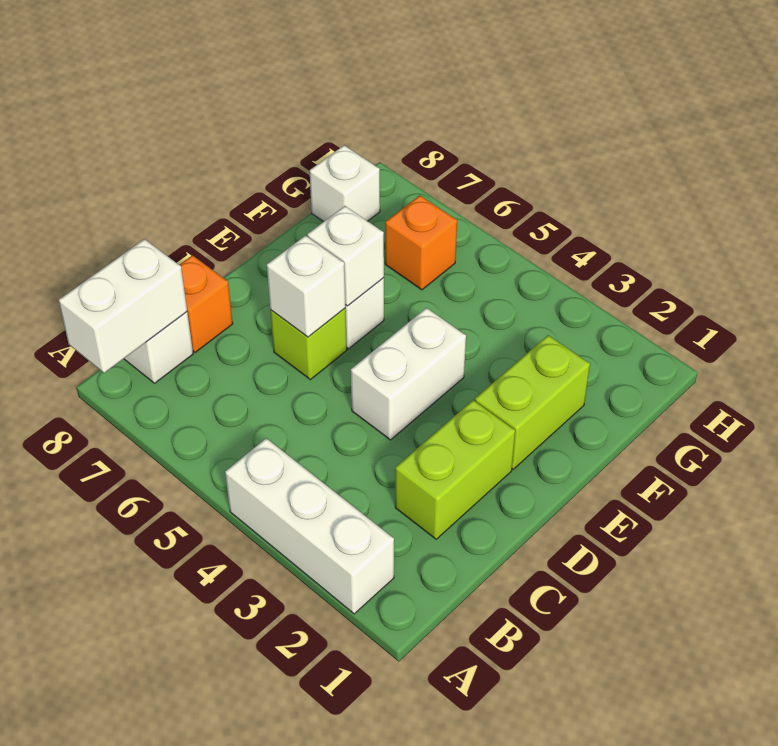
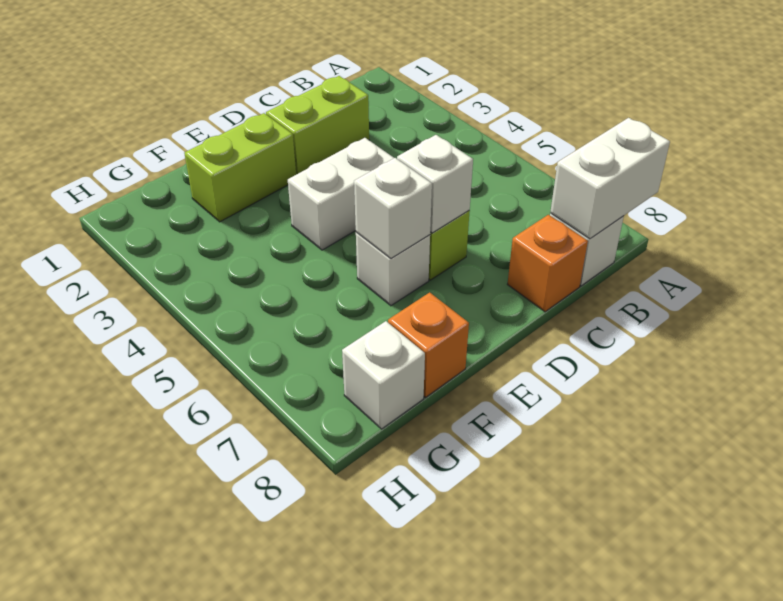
white 1x3 brick [225,438,394,614] -> none
orange 1x1 brick [385,195,457,290] -> orange 1x1 brick moved to [388,292,469,397]

